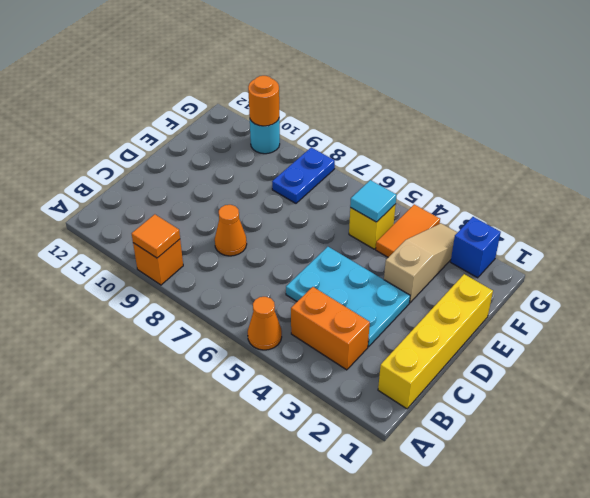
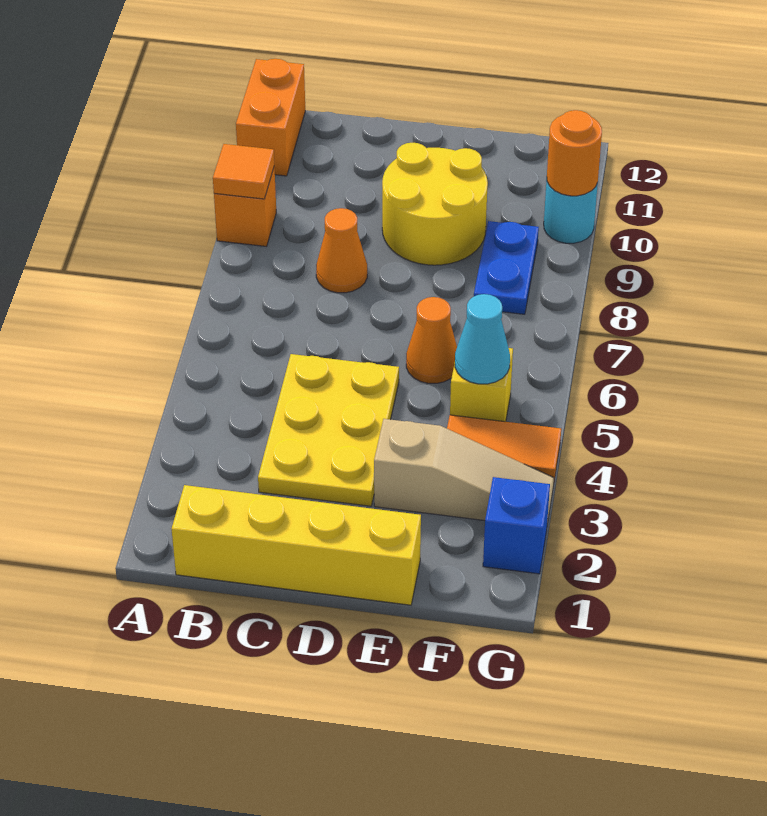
orange 1x1 cone [248,297,282,350] -> orange 1x1 cone moved to [406,297,457,383]
orange 1x2 brick [291,287,370,370] -> orange 1x2 brick moved to [236,59,305,176]
cyan 2x3 plate [286,247,410,347] -> yellow 2x3 plate [258,354,399,506]
none -> yellow 2x2 round brick [382,143,488,265]
cyan 1x1 tile [350,180,396,222] -> cyan 1x1 cone [455,294,510,384]
blue 1x2 plate [272,147,335,203] -> blue 1x2 plate turned to [474,221,539,314]

